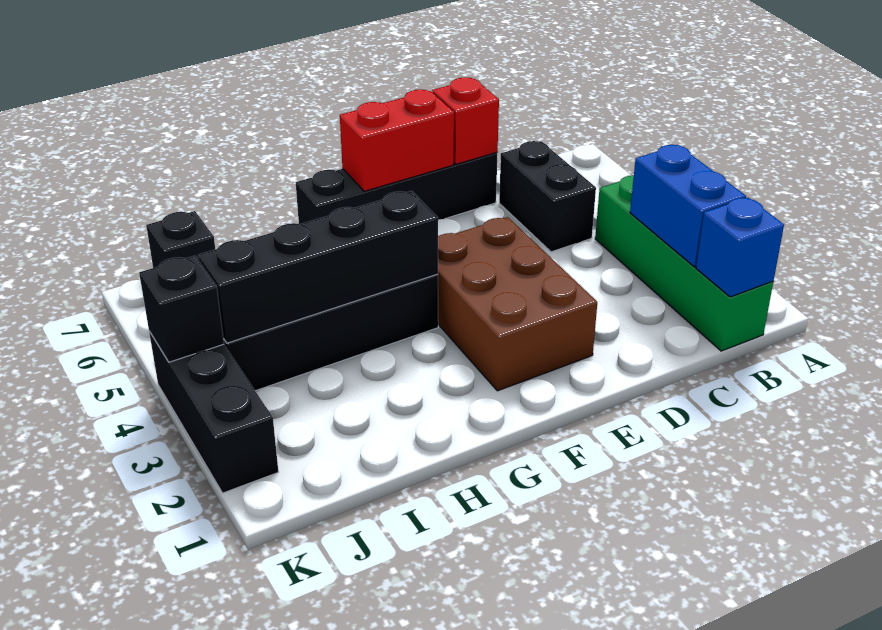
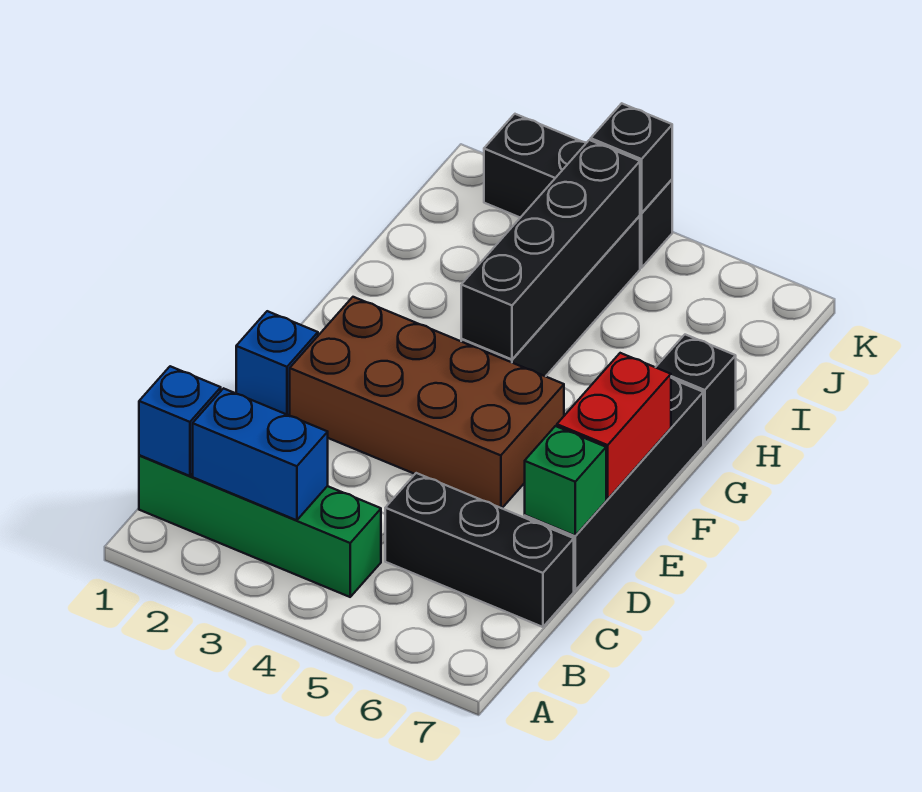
black 1x2 brick [499,141,596,252] -> black 1x3 brick [385,473,574,627]
red 1x1 brick [432,77,499,164] -> green 1x1 brick [525,426,606,536]
none -> blue 1x1 brick [236,311,318,416]
brown 2x3 brick [438,217,597,391] -> brown 2x4 brick [290,297,564,508]
black 1x1 brick [146,211,215,268] -> black 1x1 brick moved to [656,335,736,444]

